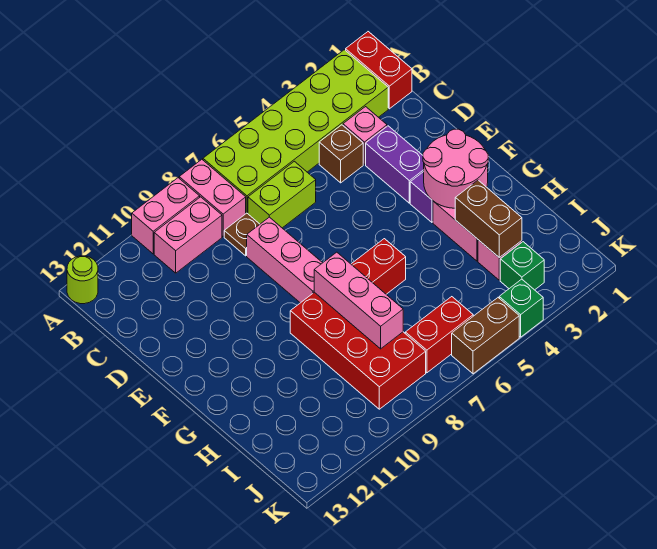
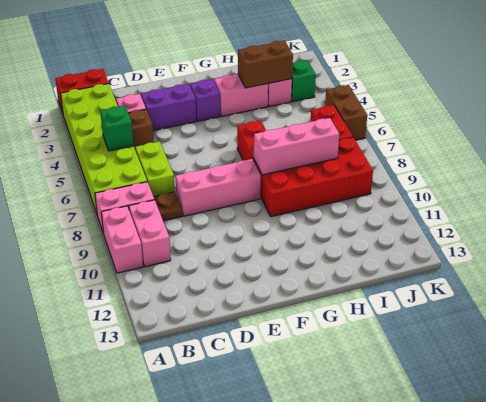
lime 1x1 round brick [67,256,98,304] -> none
pink 2x2 round brick [423,129,488,208] -> none
green 1x1 brick [499,279,543,337] -> green 1x1 brick moved to [100,106,134,151]

